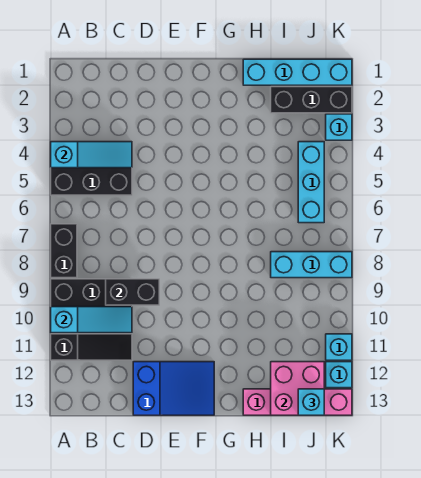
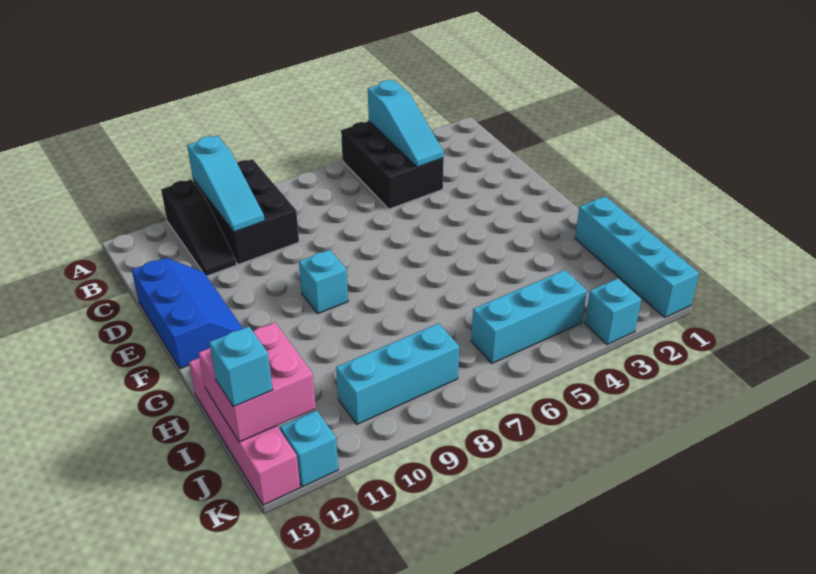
black 1x2 brick [51,224,77,278] -> none
black 1x2 brick [106,279,159,305] -> none
blue 2x3 slope [133,362,214,415] -> blue 2x3 slope turned to [132,258,243,369]
black 1x3 brick [271,87,352,113] -> none
cyan 1x3 brick [271,252,352,278] -> cyan 1x3 brick turned to [336,323,459,424]
cyan 1x1 brick [326,334,352,360] -> cyan 1x1 brick moved to [299,250,348,313]

